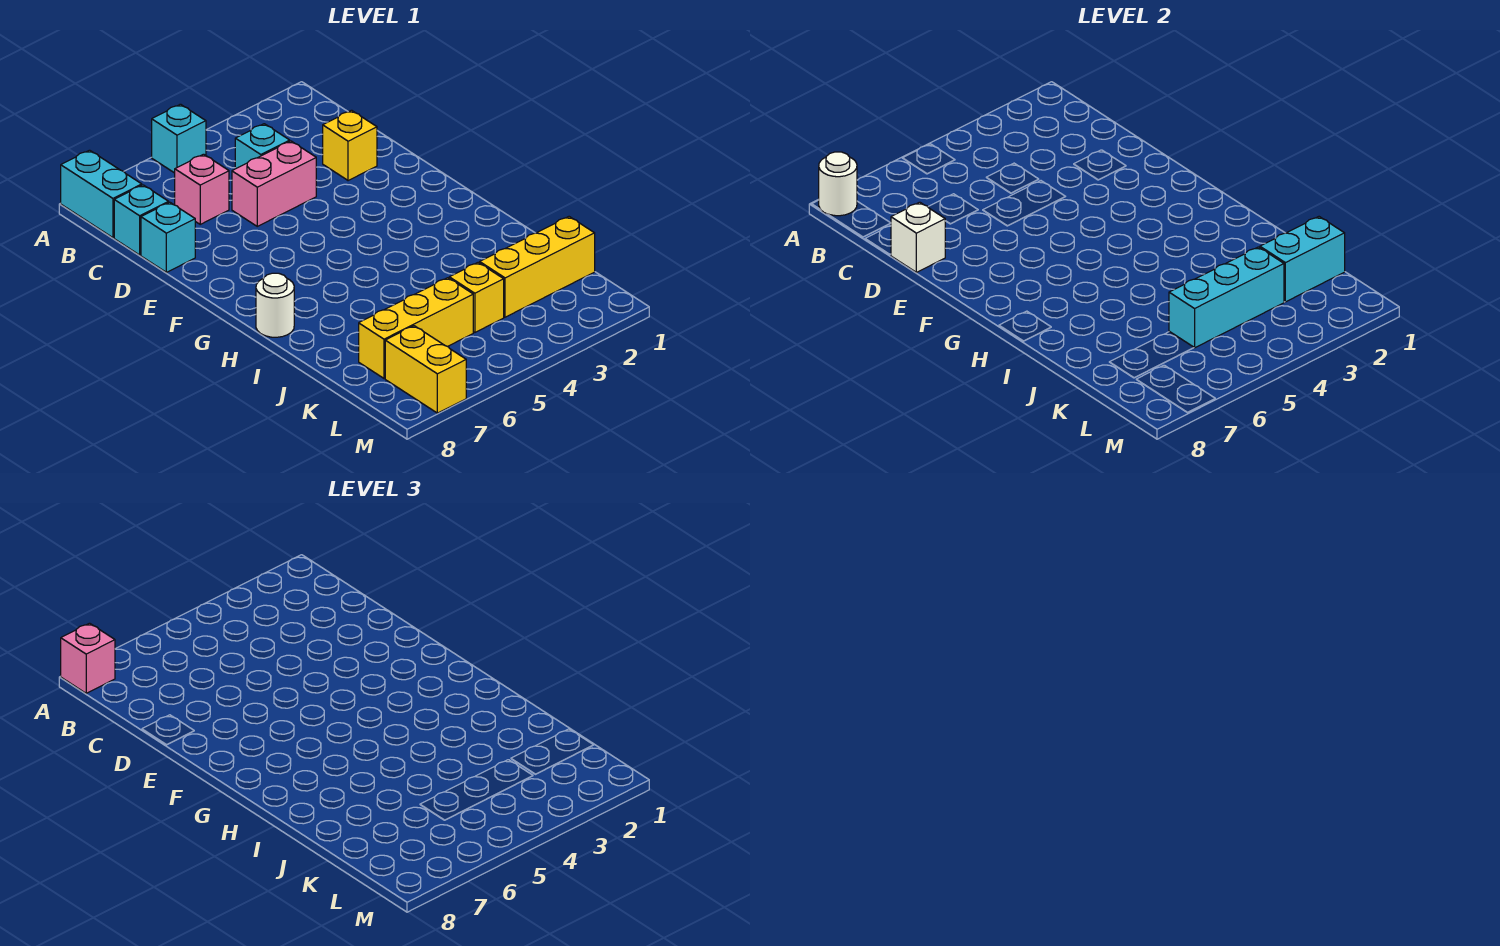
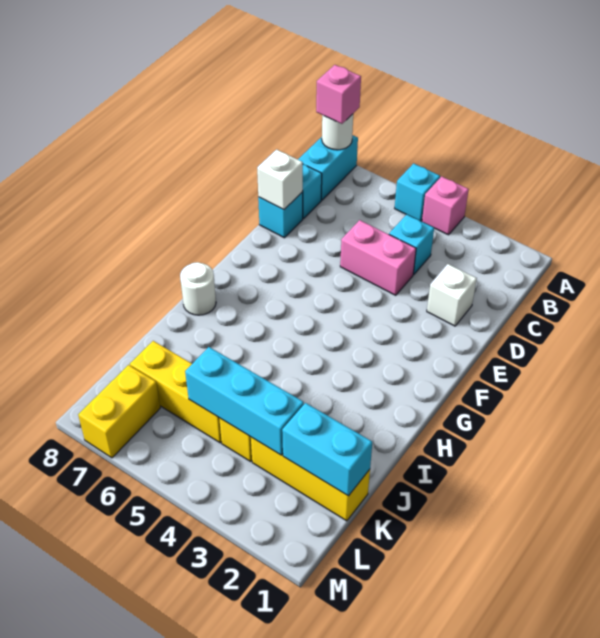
pink 1x1 brick [175,154,229,224] -> pink 1x1 brick moved to [422,176,469,235]
yellow 1x1 brick [323,110,377,181] -> white 1x1 brick [427,264,477,326]

